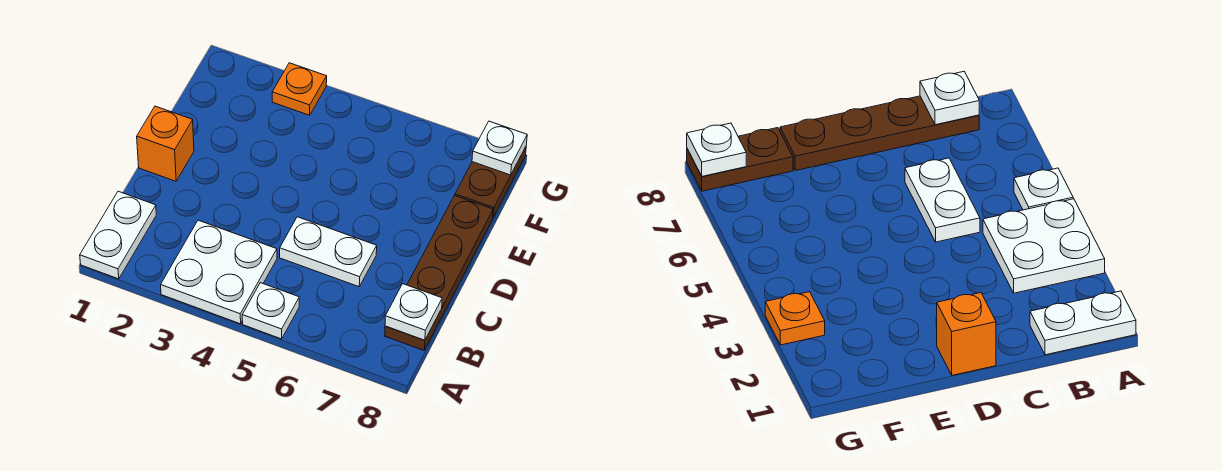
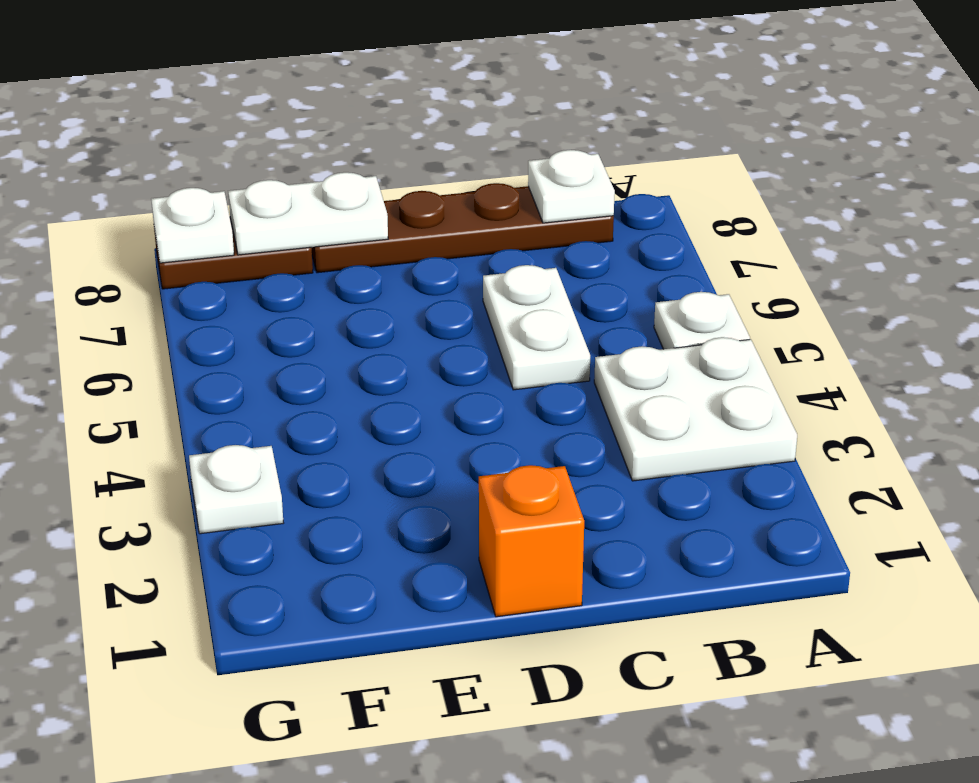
white 1x2 plate [80,191,156,279] -> white 1x2 plate moved to [228,172,388,255]
orange 1x1 plate [272,63,327,115] -> white 1x1 plate [189,445,283,534]

